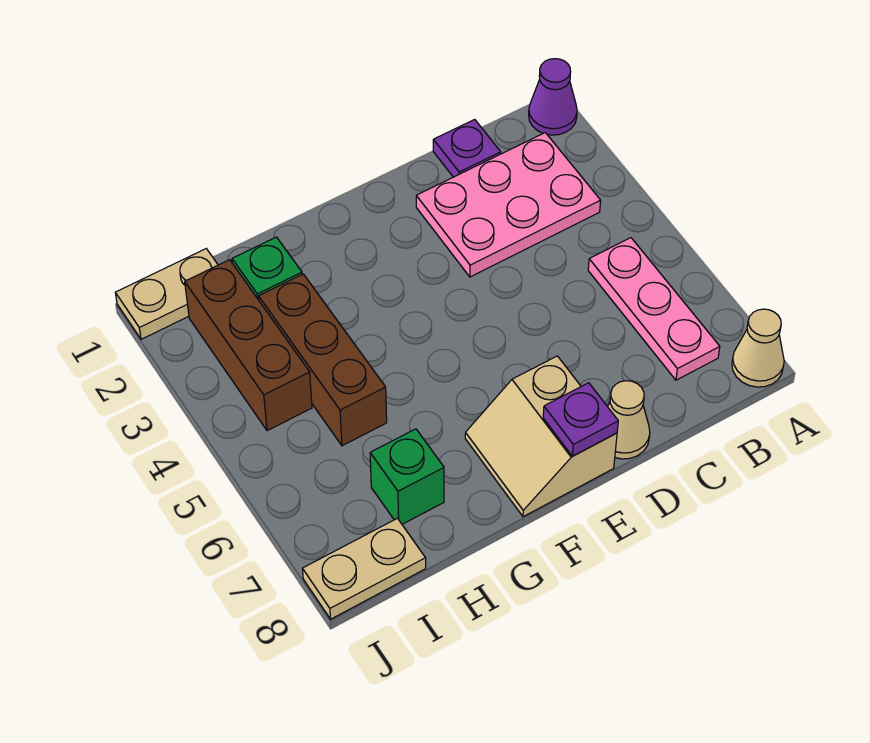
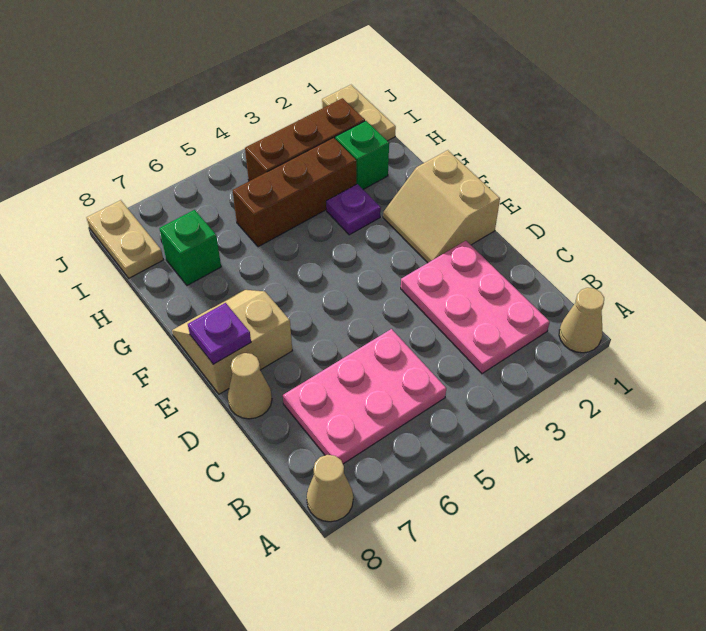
purple 1x1 cone [529,59,577,135] -> tan 1x1 cone [559,288,604,353]
pink 1x3 plate [588,238,720,380] -> pink 2x3 plate [283,329,446,464]
purple 1x1 plate [433,120,501,177] -> purple 1x1 plate moved to [326,184,381,235]
none -> tan 2x2 slope [383,150,500,263]

